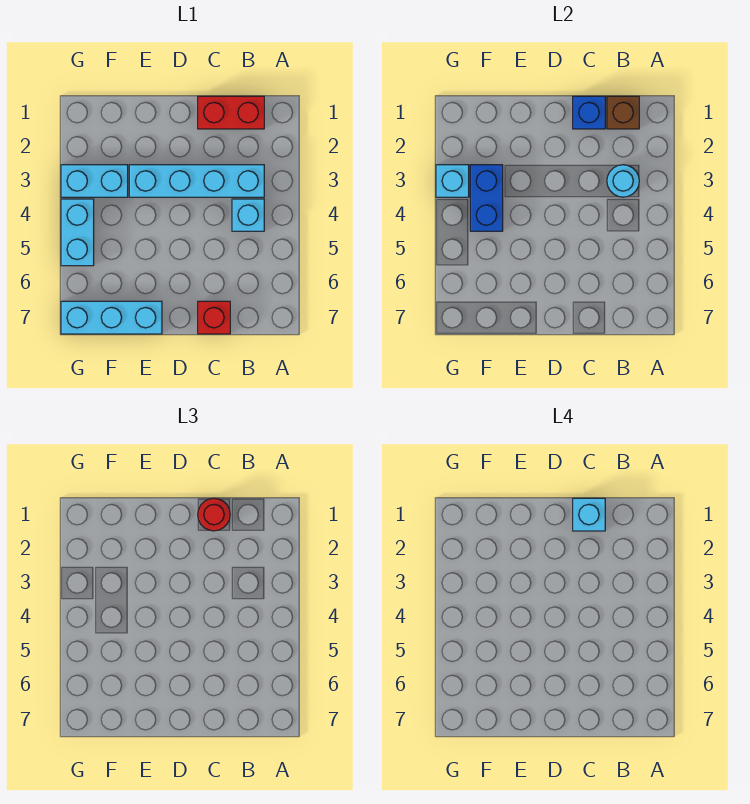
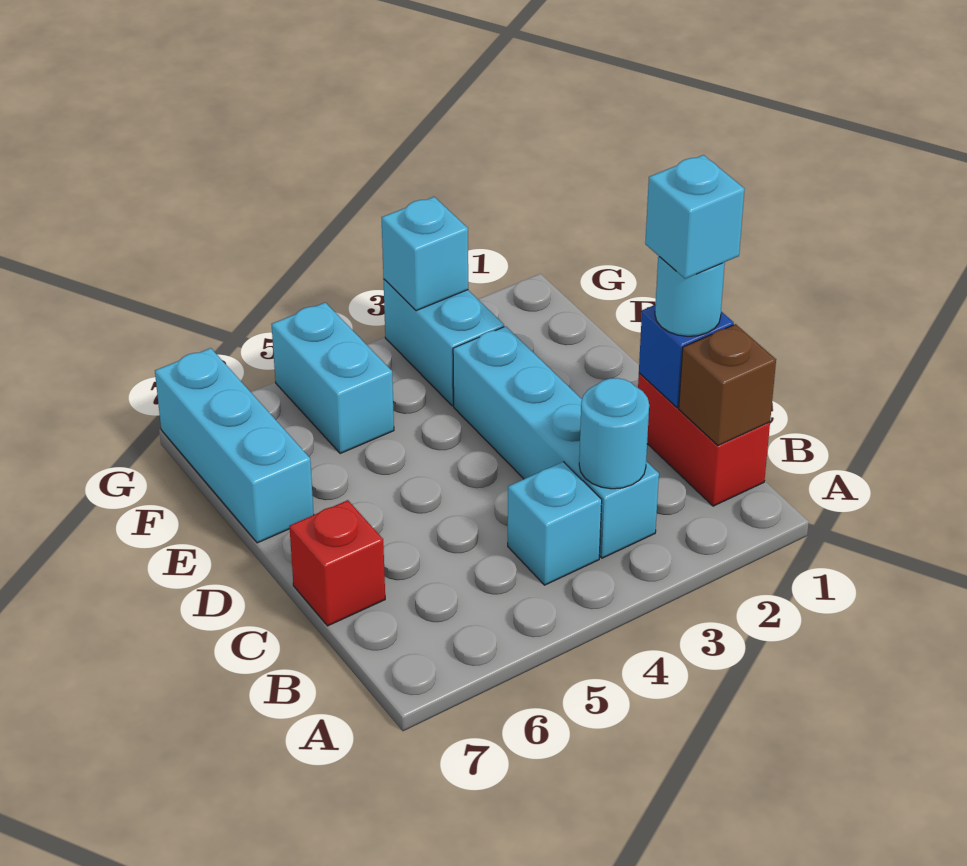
red 1x1 round brick [198,498,230,531] -> cyan 1x1 round brick [655,256,725,336]
blue 1x2 brick [470,165,503,231] -> none
cyan 1x2 brick [61,199,94,266] -> cyan 1x2 brick turned to [272,302,394,453]

